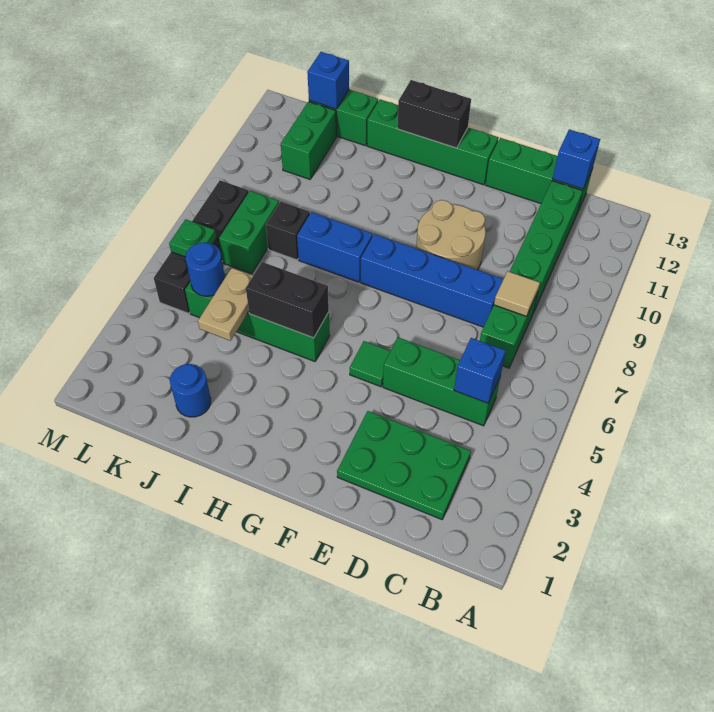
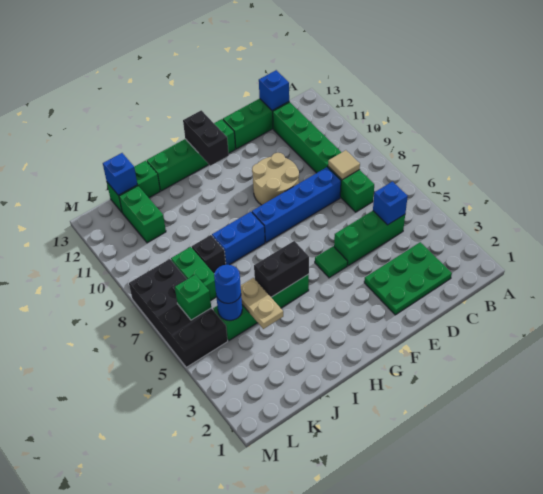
black 1x2 brick [397,80,471,148] -> black 1x2 brick turned to [183,110,229,166]
blue 1x1 round brick [170,364,211,417] -> blue 1x1 round brick moved to [214,265,241,303]
black 1x4 brick [154,180,249,314] -> black 2x4 brick [129,259,228,367]
green 1x1 plate [169,219,216,257] -> green 1x1 brick [175,275,211,320]

